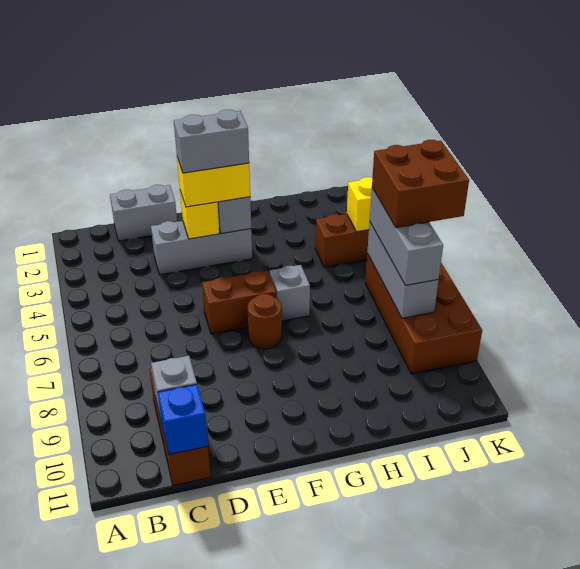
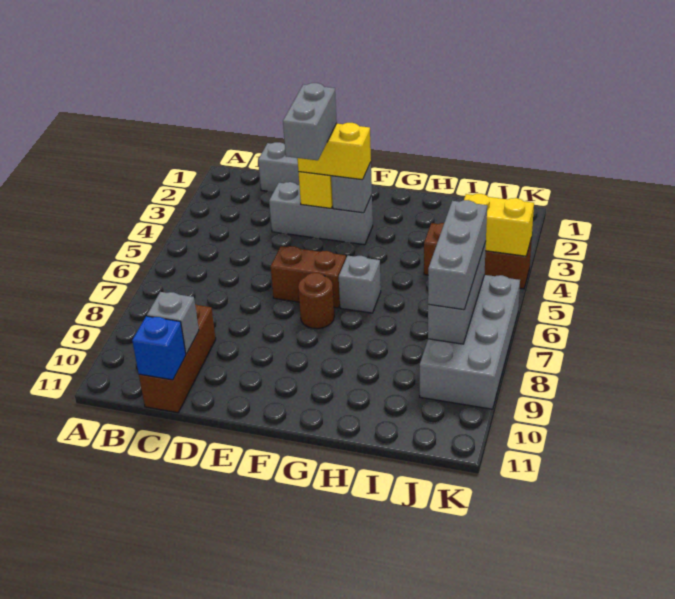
grey 1x2 brick [174,110,249,173] -> grey 1x2 brick turned to [283,83,337,160]
brown 2x4 brick [365,254,482,374] -> grey 2x4 brick [420,275,520,409]
brown 2x2 brick [372,140,469,228] -> none

